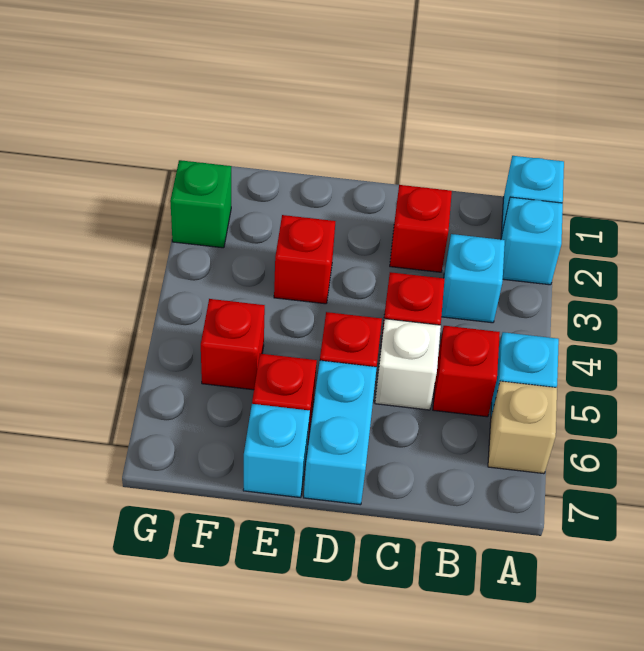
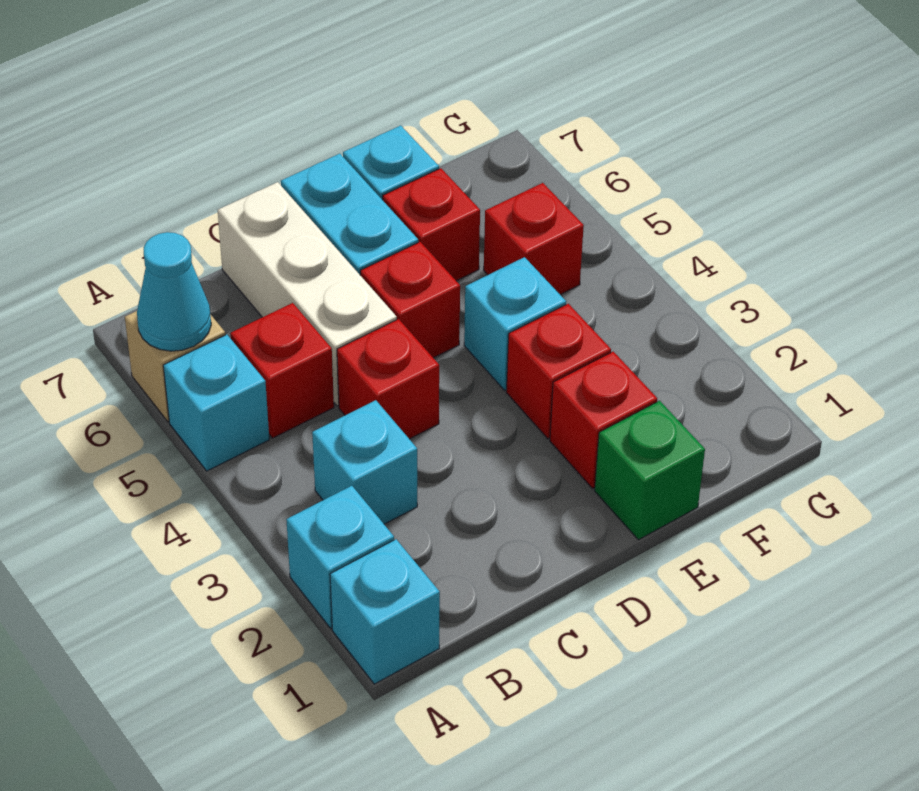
none -> cyan 1x1 cone [137,232,211,351]
red 1x1 brick [390,185,452,272] -> red 1x1 brick moved to [550,352,657,488]
white 1x1 brick [375,319,441,410] -> white 1x3 brick [218,182,397,406]
none -> cyan 1x1 brick [464,257,566,390]
green 1x1 brick [170,160,231,248] -> green 1x1 brick moved to [595,401,705,540]

